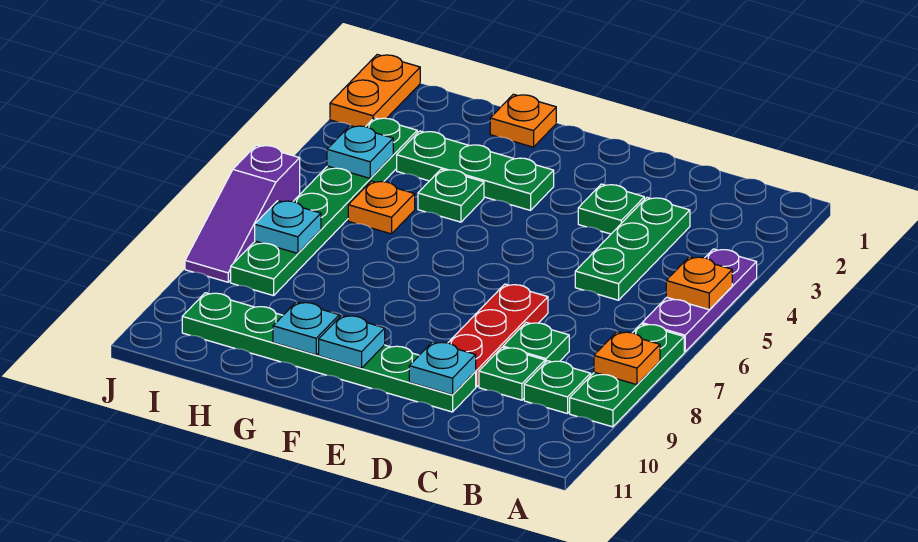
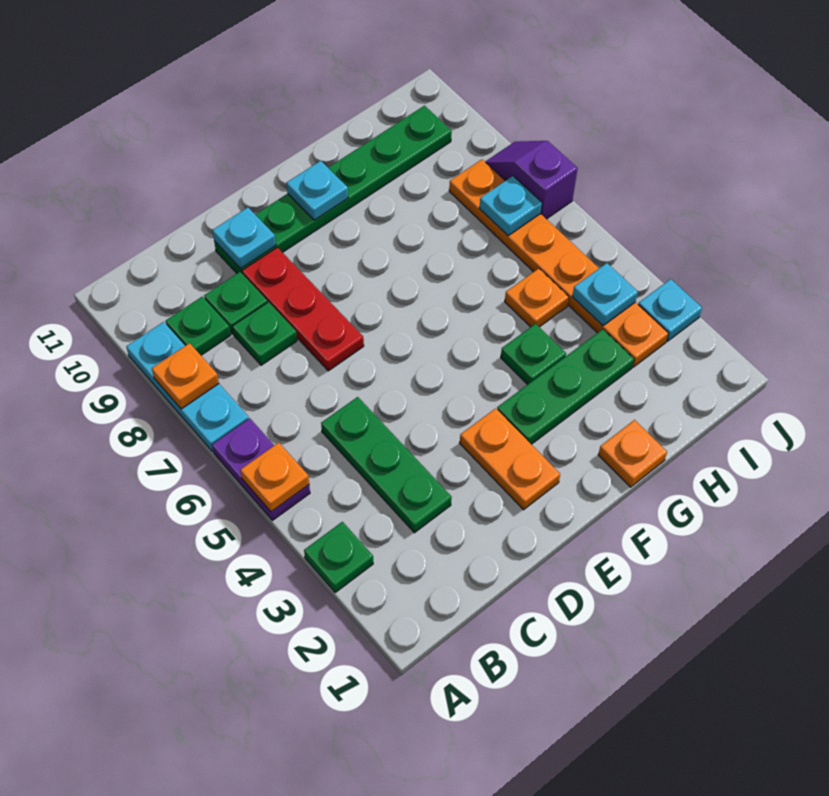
purple 1x3 plate [642,249,757,352] -> purple 1x2 plate [212,418,310,520]
green 1x3 plate [570,324,684,427] -> cyan 1x3 plate [126,322,249,452]
green 1x1 plate [578,184,644,234] -> green 1x1 plate moved to [304,522,373,592]
cyan 1x1 plate [273,302,339,355] -> cyan 1x1 plate moved to [638,279,702,341]
green 1x6 plate [231,118,417,296] -> orange 1x6 plate [449,160,668,367]
orange 1x2 plate [330,55,420,127] -> orange 1x2 plate moved to [460,408,560,510]
purple 1x3 slope [185,145,300,282] -> purple 1x2 slope [485,141,578,219]

